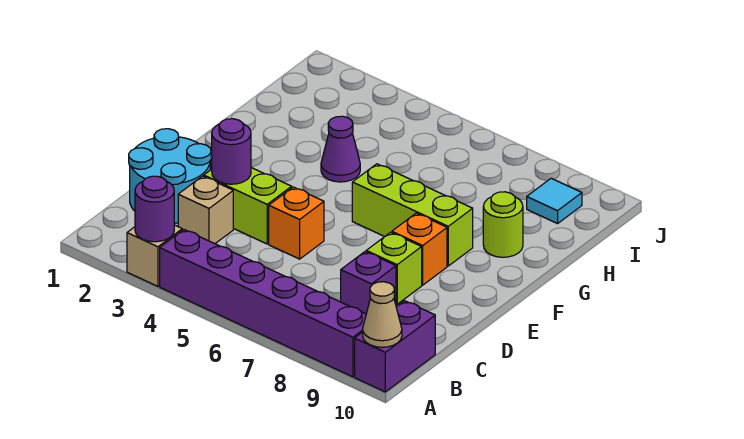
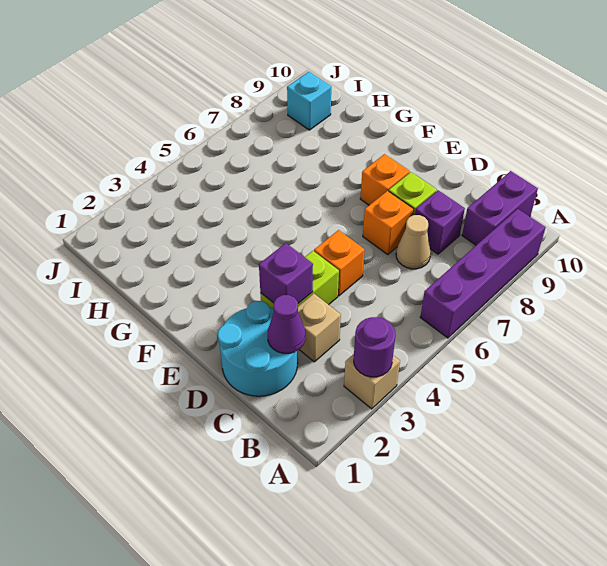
purple 1x6 brick [160,230,366,377] -> purple 1x4 brick [420,209,546,338]
purple 1x2 brick [355,301,435,392] -> purple 1x2 brick turned to [462,171,538,245]
tan 1x1 cone [363,282,402,347] -> tan 1x1 cone moved to [396,215,431,269]
purple 1x1 round brick [212,119,251,184] -> purple 1x1 brick [259,243,313,304]
none -> orange 1x1 brick [363,191,413,255]
lime 1x3 brick [352,164,473,266] -> none
purple 1x1 cone [321,116,360,182] -> purple 1x1 cone moved to [268,295,305,353]
lime 1x1 round brick [483,192,523,257] -> none
cyan 1x1 tile [527,178,582,224] -> cyan 1x1 brick [287,72,331,130]

